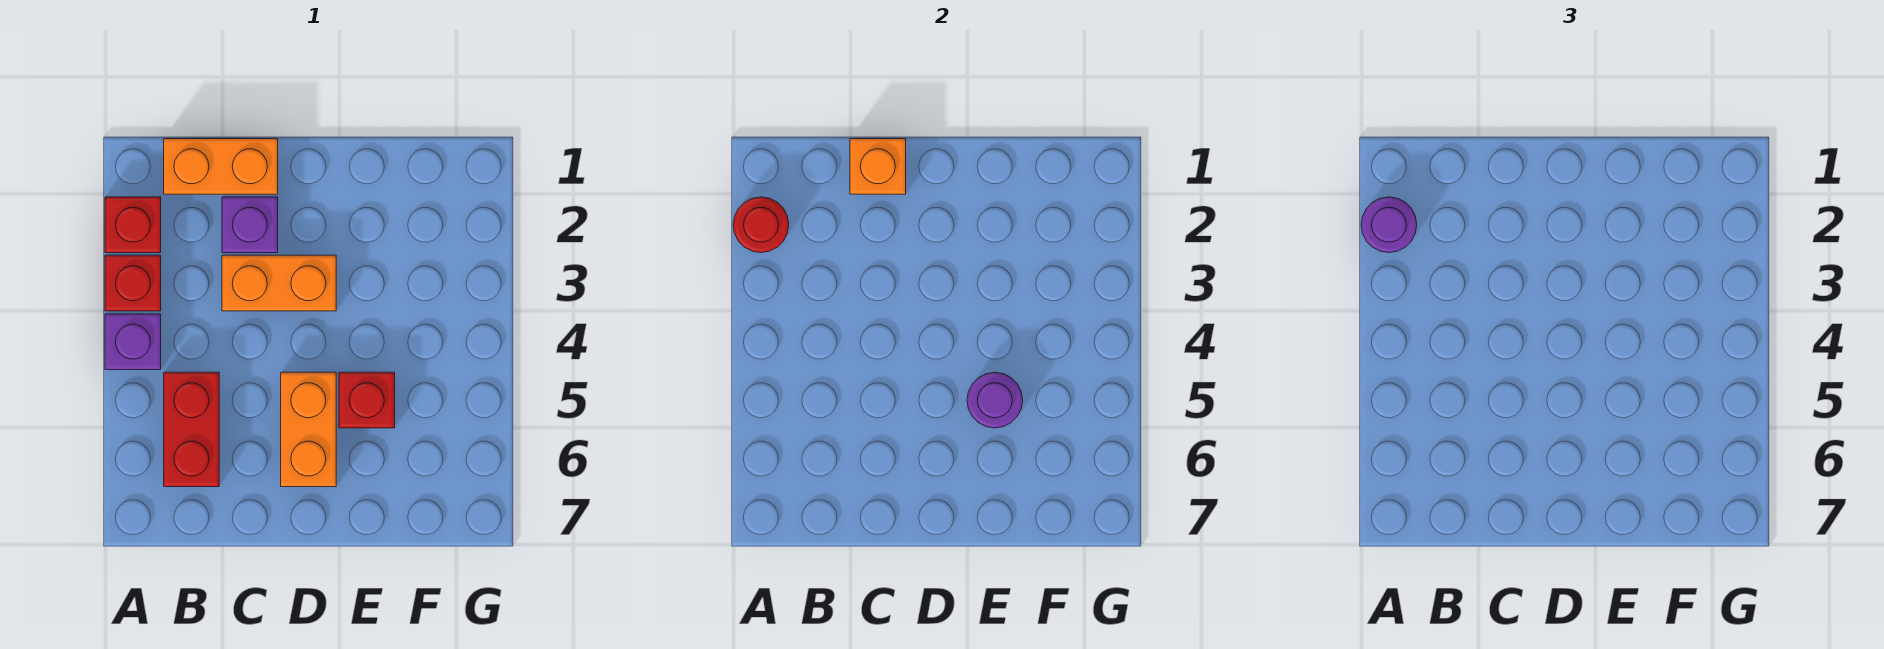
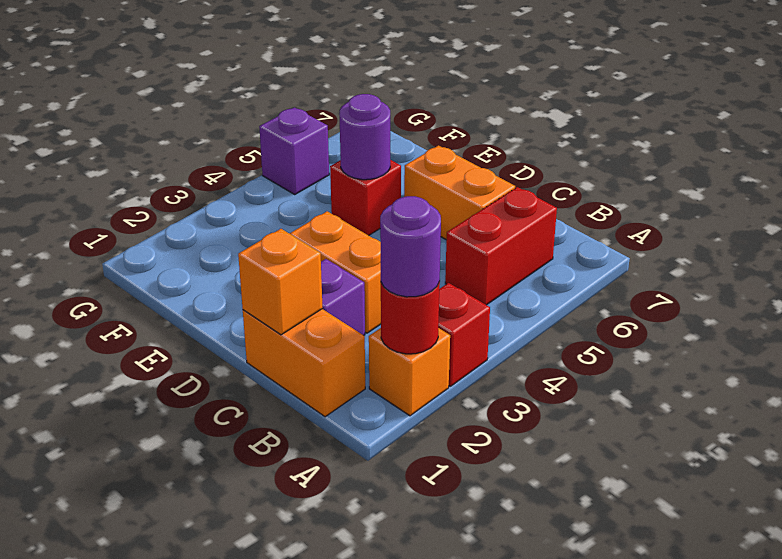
red 1x1 brick [105,197,161,253] -> orange 1x1 brick [369,328,450,416]
purple 1x1 brick [105,314,161,370] -> purple 1x1 brick moved to [259,107,329,194]
orange 1x2 brick [281,372,336,487] -> orange 1x2 brick turned to [404,146,515,240]

